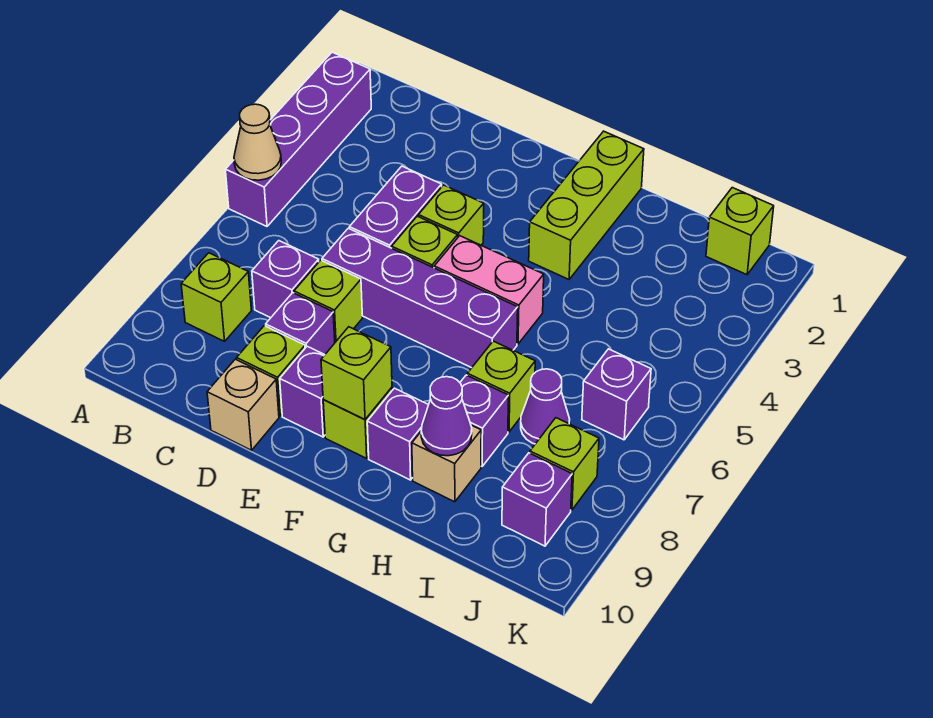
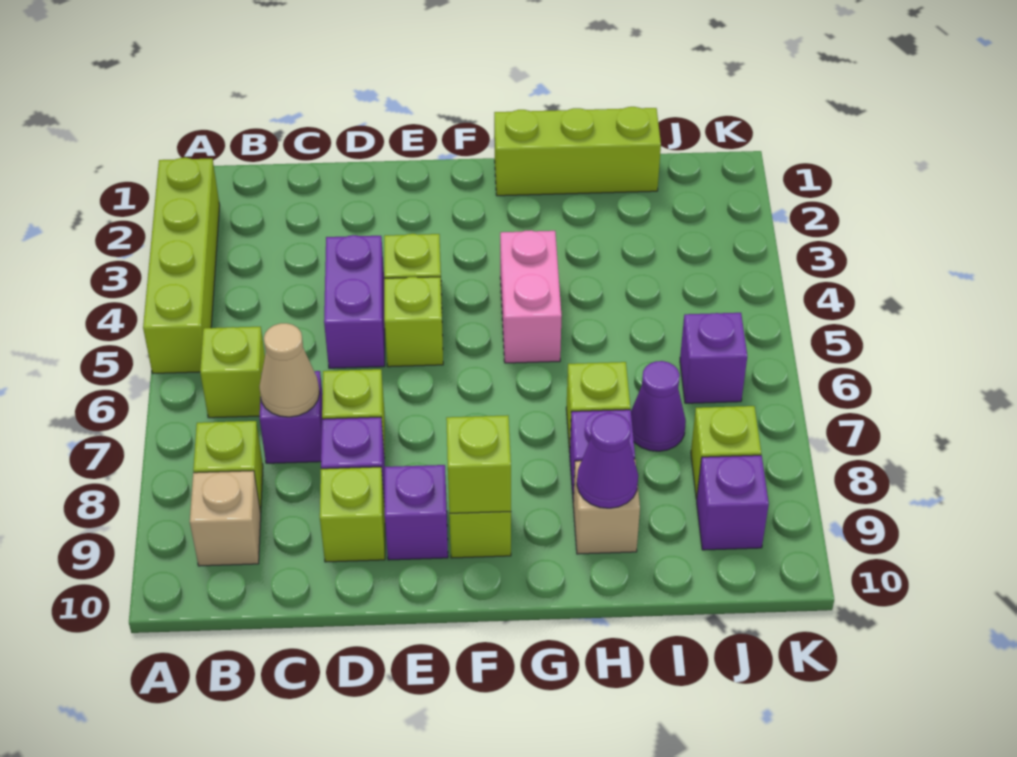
purple 1x4 brick [225,52,371,226] -> lime 1x4 brick [143,158,220,373]
tan 1x1 cone [234,104,281,180] -> tan 1x1 cone moved to [259,323,320,417]
purple 1x4 brick [322,228,518,368] -> none
tan 1x1 brick [207,359,279,450] -> tan 1x1 brick moved to [190,471,261,566]
pink 1x2 brick [434,236,544,344] -> pink 1x2 brick turned to [500,230,562,363]
lime 1x3 brick [529,131,644,279] -> lime 1x3 brick turned to [494,107,661,196]
purple 1x1 brick [367,388,428,480] -> none
lime 1x1 brick [706,188,774,275] -> lime 1x1 brick moved to [200,327,265,418]

